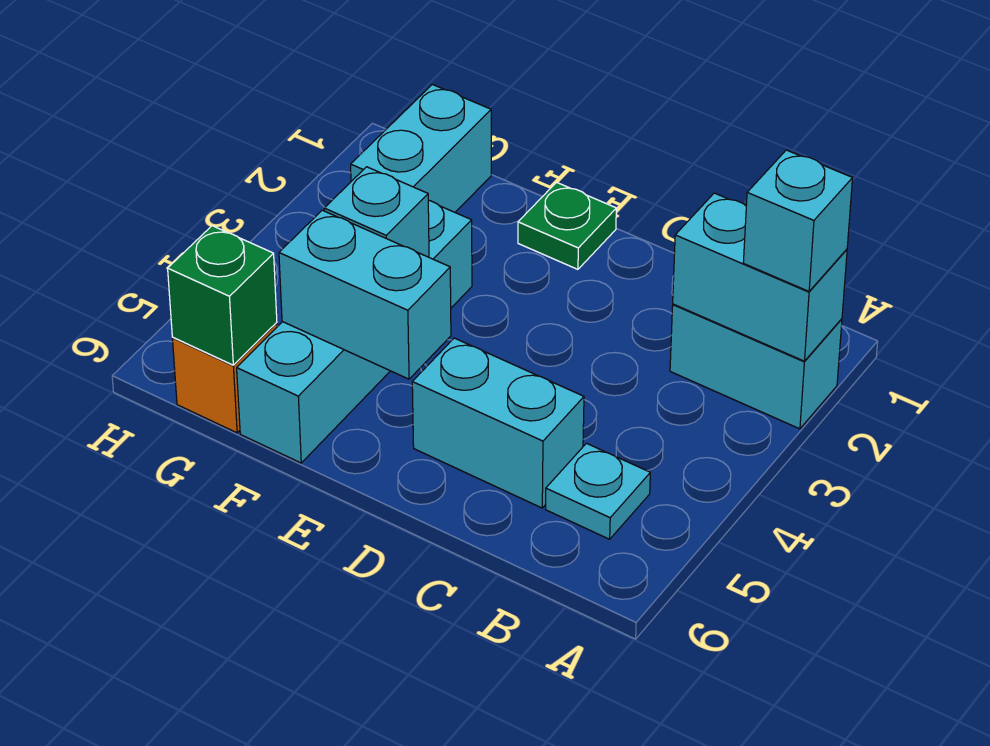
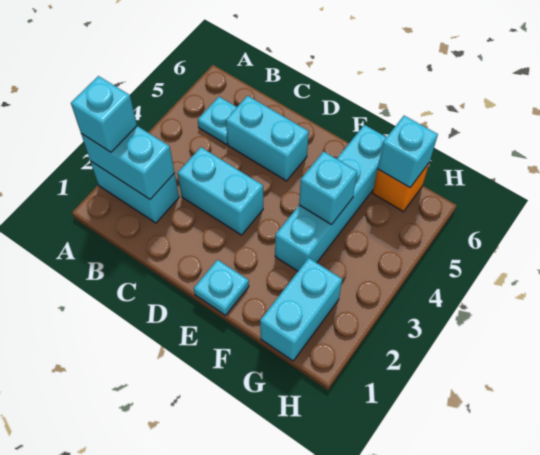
green 1x1 plate [518,182,616,269] -> cyan 1x1 plate [194,260,249,315]
cyan 1x2 brick [279,210,451,379] -> cyan 1x2 brick moved to [178,147,263,235]
green 1x1 brick [168,226,277,365] -> cyan 1x1 brick [378,116,438,187]

